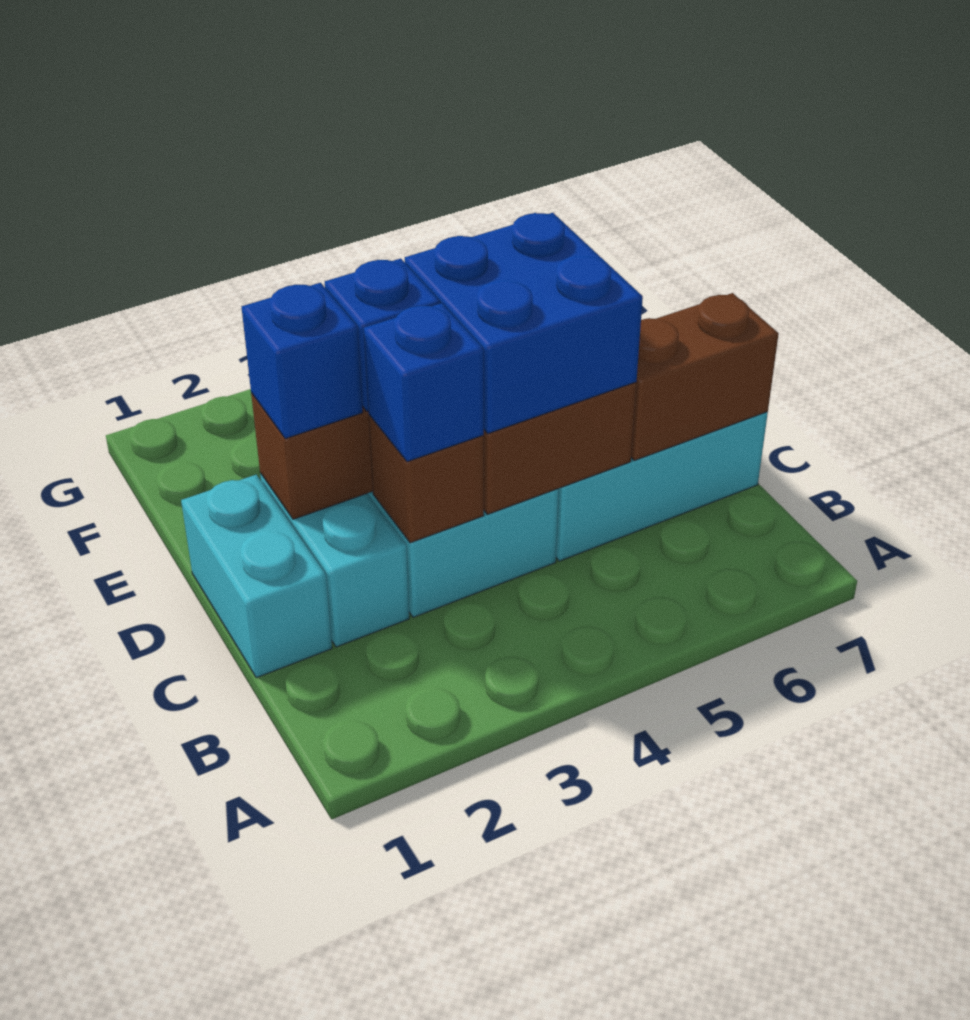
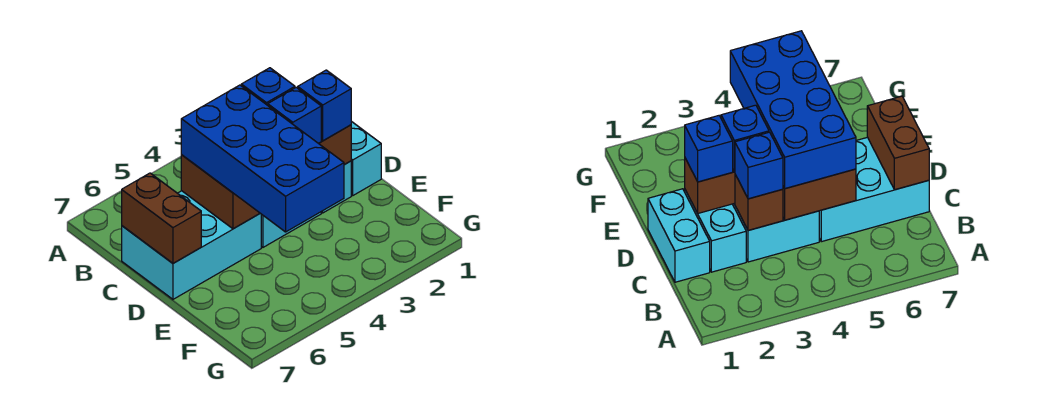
blue 2x2 brick [405,213,643,433] -> blue 2x4 brick [181,85,344,232]
brown 1x2 brick [631,293,779,460] -> brown 1x2 brick turned to [122,173,201,263]

